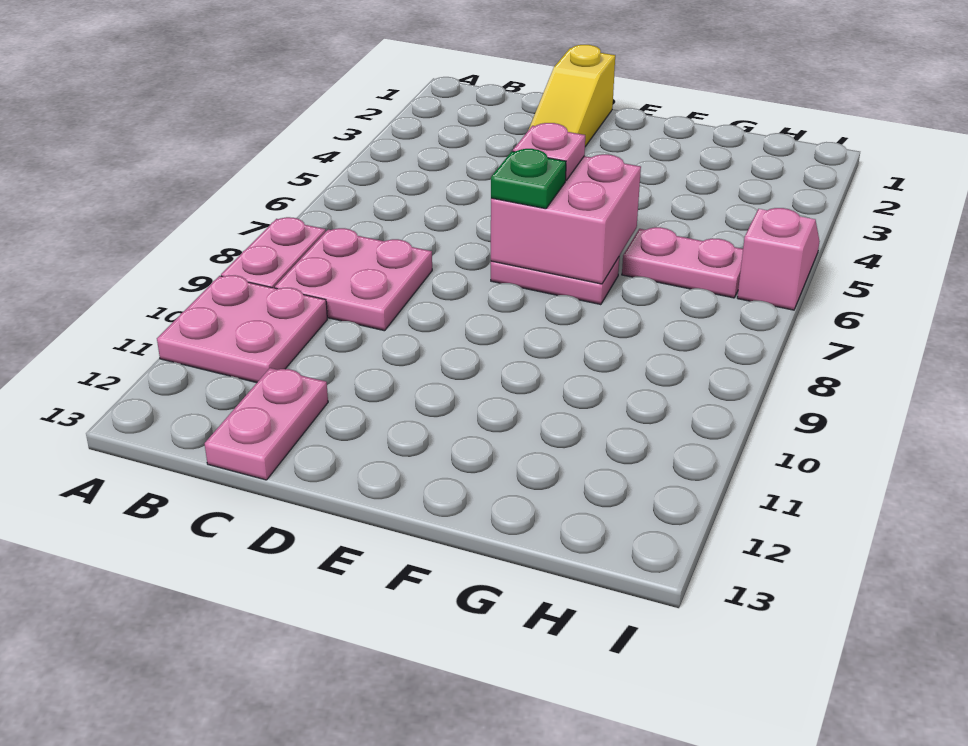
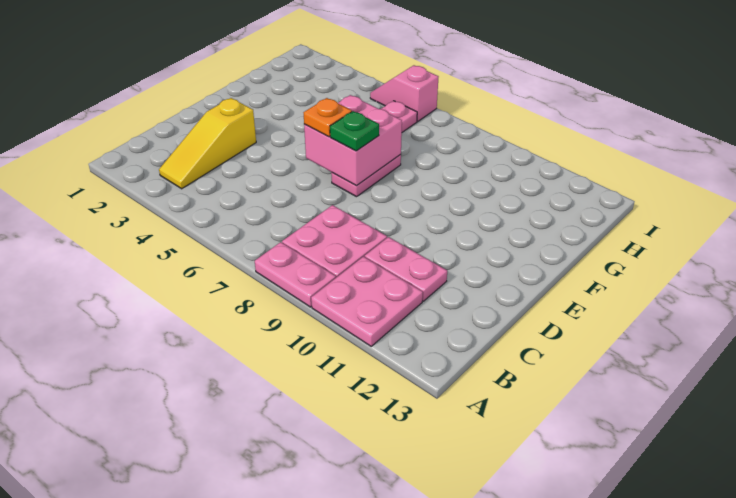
pink 1x2 plate [205,368,328,480] -> pink 1x2 plate moved to [365,237,447,301]
yellow 1x3 slope [529,45,615,147] -> yellow 1x3 slope turned to [159,98,256,189]
pink 1x1 plate [513,123,585,180] -> orange 1x1 plate [303,98,352,137]

